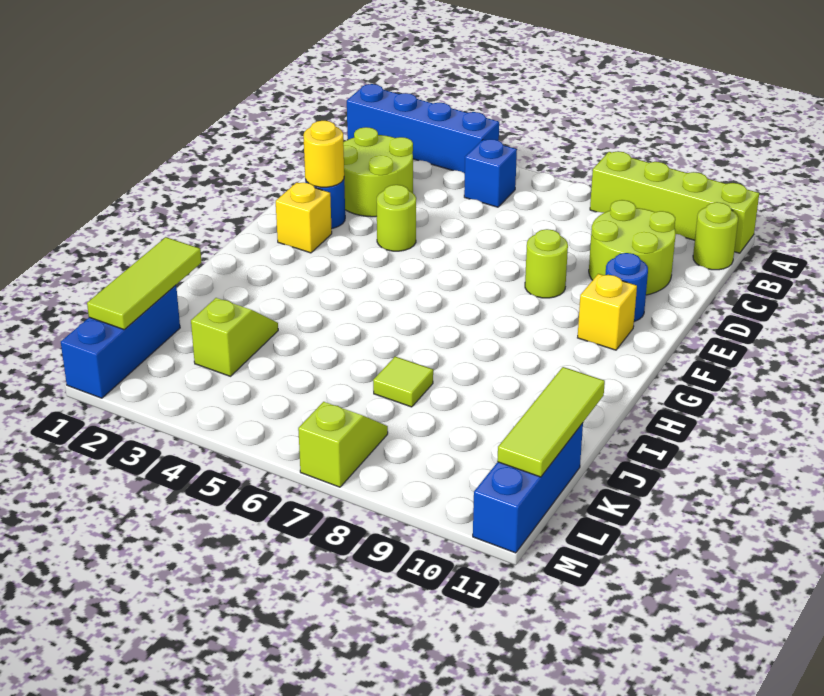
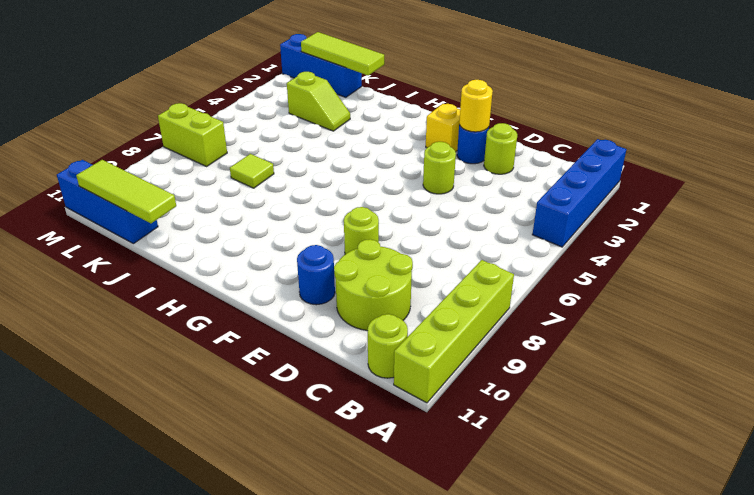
blue 1x1 brick [464,139,517,207] -> none
lime 2x2 round brick [343,127,413,217] -> lime 1x1 round brick [484,123,517,174]
yellow 1x1 brick [578,274,637,350] -> none
lime 1x2 slope [298,402,388,487] -> lime 1x2 brick [158,103,227,166]

